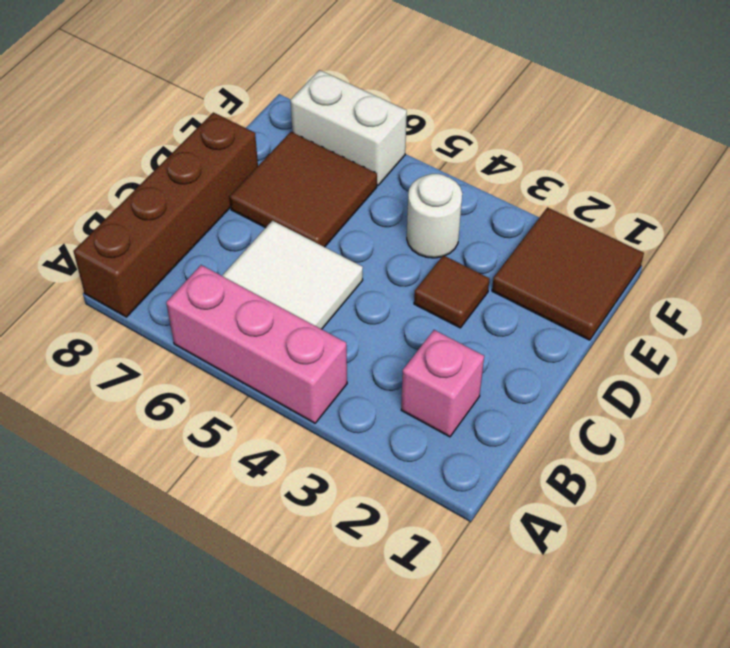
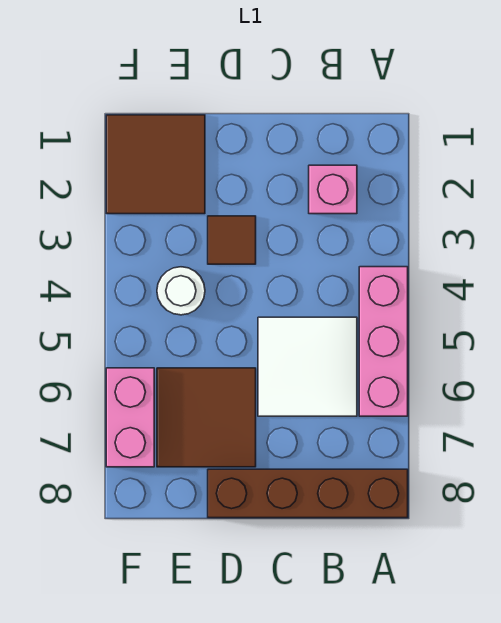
white 1x2 brick [290,70,407,185] -> pink 1x2 brick [106,368,154,467]

